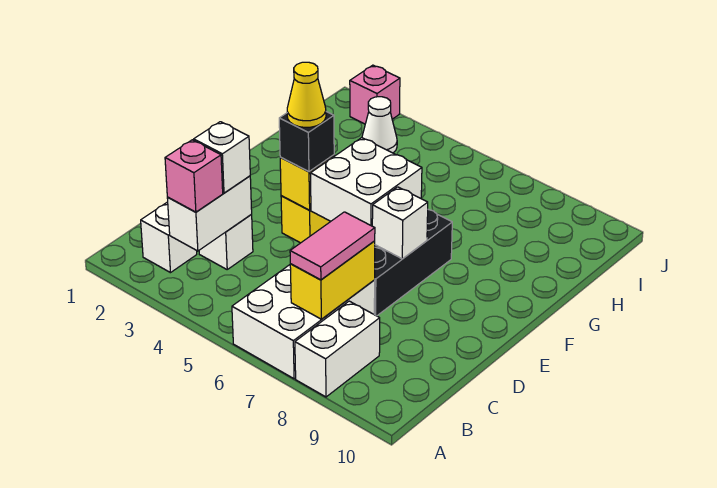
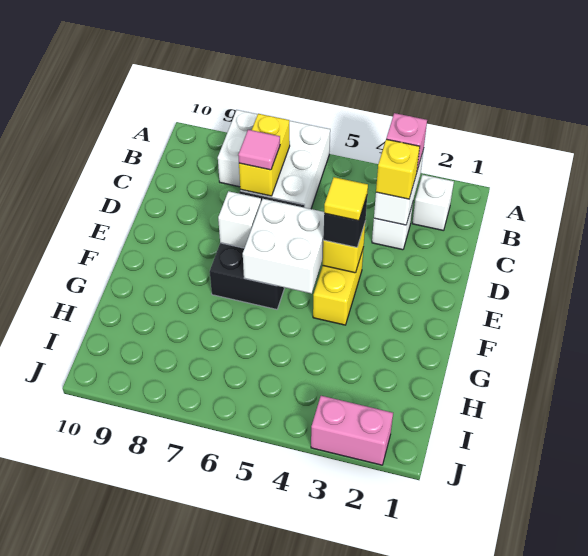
pink 1x2 tile [290,212,375,280] -> pink 1x1 tile [238,130,280,170]
white 1x1 brick [194,122,250,193] -> yellow 1x1 brick [376,139,420,199]
yellow 1x1 cone [287,62,326,127] -> yellow 1x1 tile [324,177,368,221]
white 1x1 cone [362,97,397,153] -> none
pink 1x1 brick [350,65,400,124] -> pink 1x2 brick [311,396,393,465]

